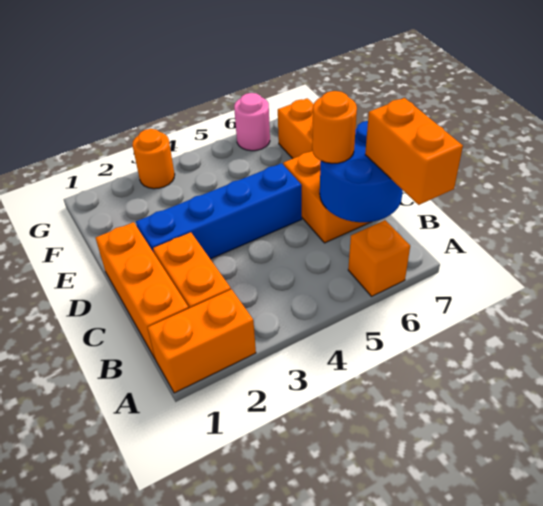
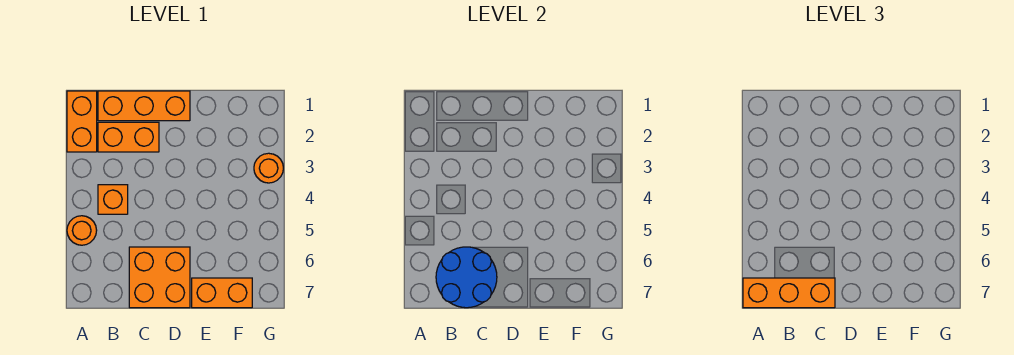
orange 1x1 brick [348,220,410,296] -> orange 1x1 brick moved to [98,185,128,214]
orange 1x2 brick [365,98,463,205] -> orange 1x3 brick [743,278,835,308]
orange 1x1 round brick [312,91,357,163] -> orange 1x1 round brick moved to [67,216,97,245]
blue 1x4 brick [136,163,302,259] -> none
pink 1x1 round brick [234,93,270,151] -> none

